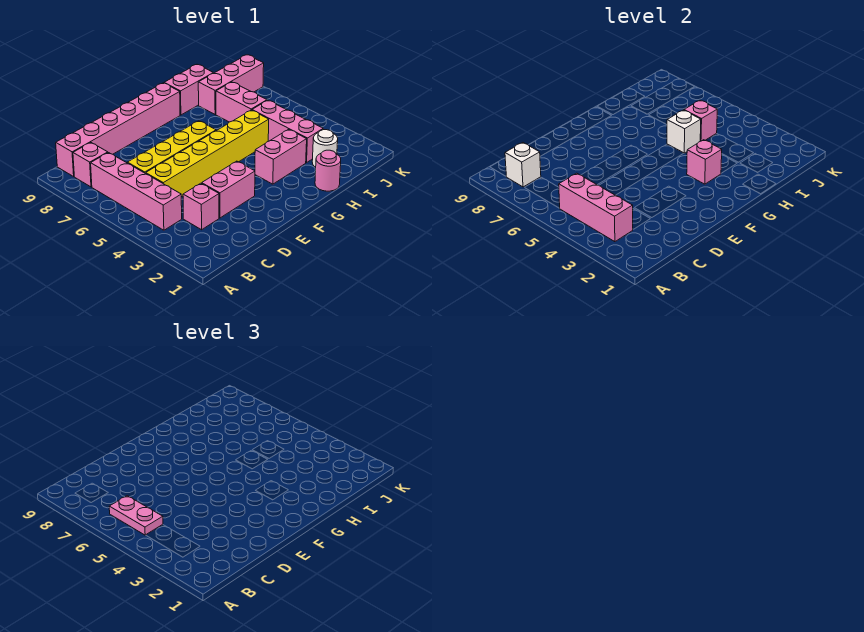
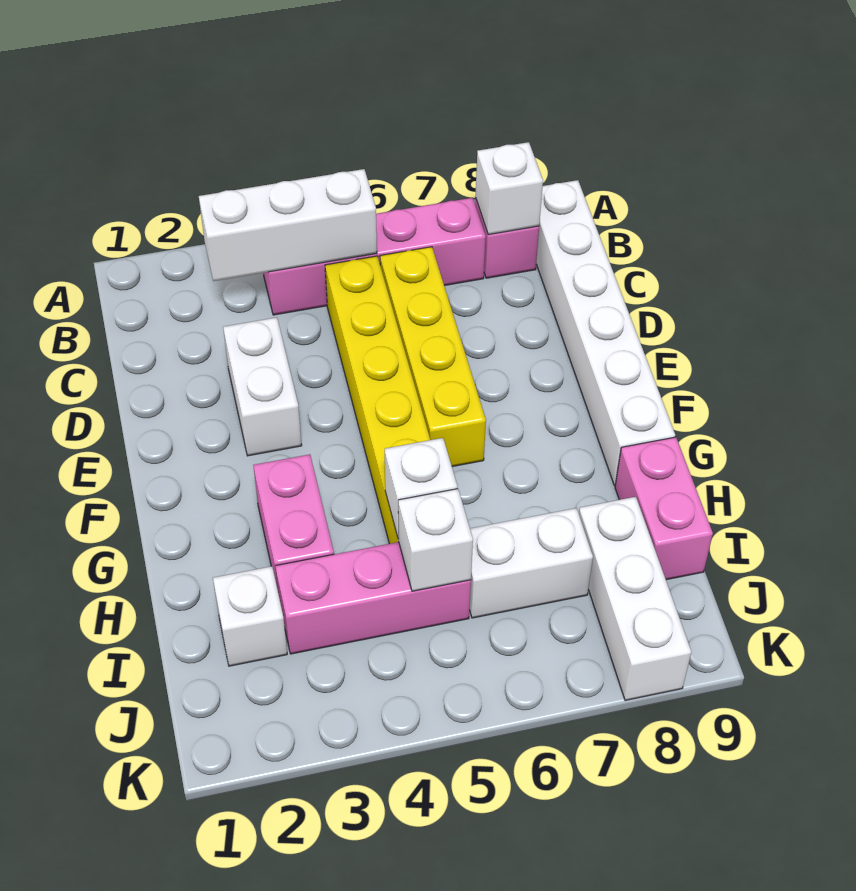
pink 1x3 brick [559,173,633,242] -> white 1x3 brick [199,169,377,281]
pink 1x2 plate [109,496,163,535] -> none
pink 1x6 brick [56,83,180,176] -> white 1x6 brick [536,180,675,486]
pink 1x1 brick [183,183,219,230] -> none
pink 1x2 brick [202,161,255,218] -> white 1x2 brick [223,317,302,456]
pink 1x1 brick [687,140,722,184] -> none
pink 1x1 round brick [315,150,341,191] -> none
white 1x1 round brick [312,130,338,167] -> white 1x1 brick [213,566,287,666]
pink 1x1 brick [684,100,717,141] -> white 1x1 brick [398,489,473,591]
pink 1x2 brick [216,82,267,122] -> white 1x2 brick [469,508,593,618]
pink 1x3 brick [198,55,264,114] -> white 1x3 brick [579,497,691,700]

